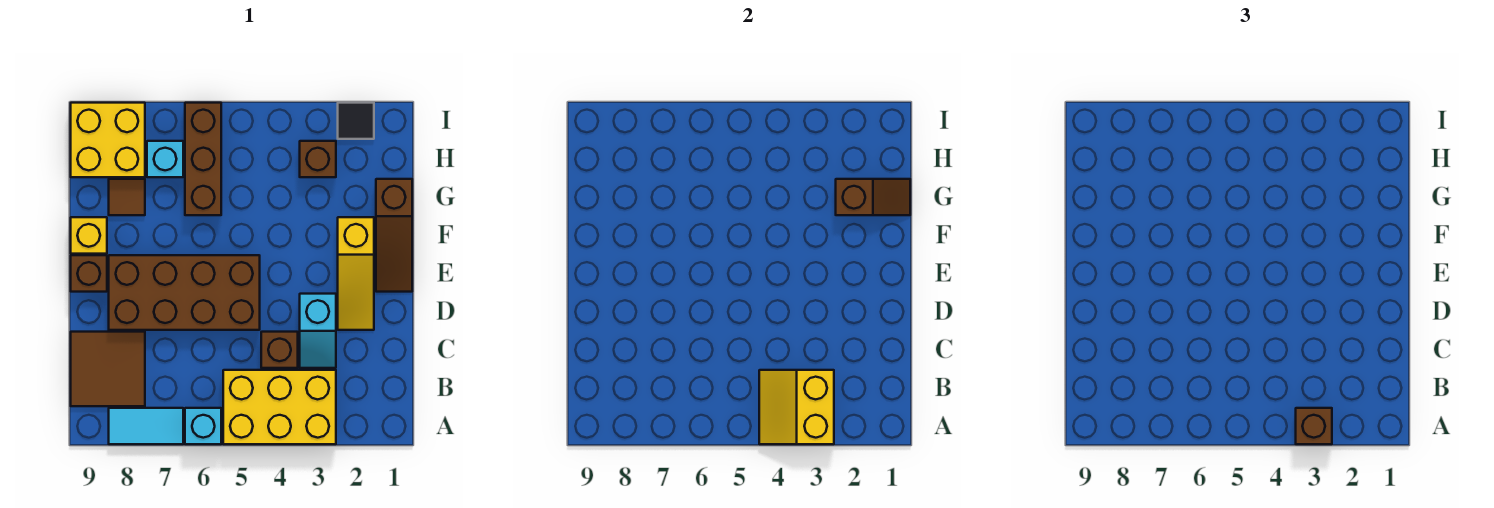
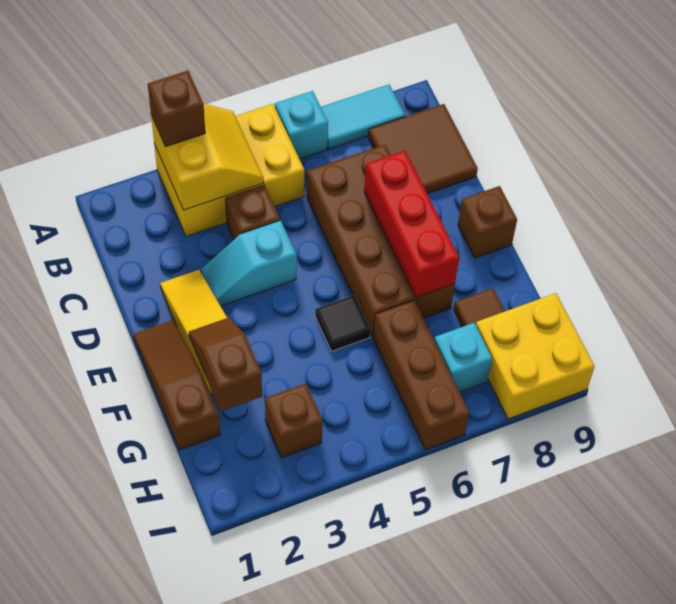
cyan 1x2 slope [300,294,336,368] -> cyan 1x2 slope turned to [201,220,296,306]
brown 2x4 brick [109,255,260,330] -> brown 2x4 brick turned to [307,145,455,337]
none -> red 1x3 brick [364,151,459,297]
yellow 1x1 brick [71,217,107,254] -> none
brown 1x2 slope [836,179,910,215] -> brown 1x2 slope turned to [189,317,262,411]
black 1x1 tile [338,103,374,139] -> black 1x1 tile moved to [315,295,371,351]

